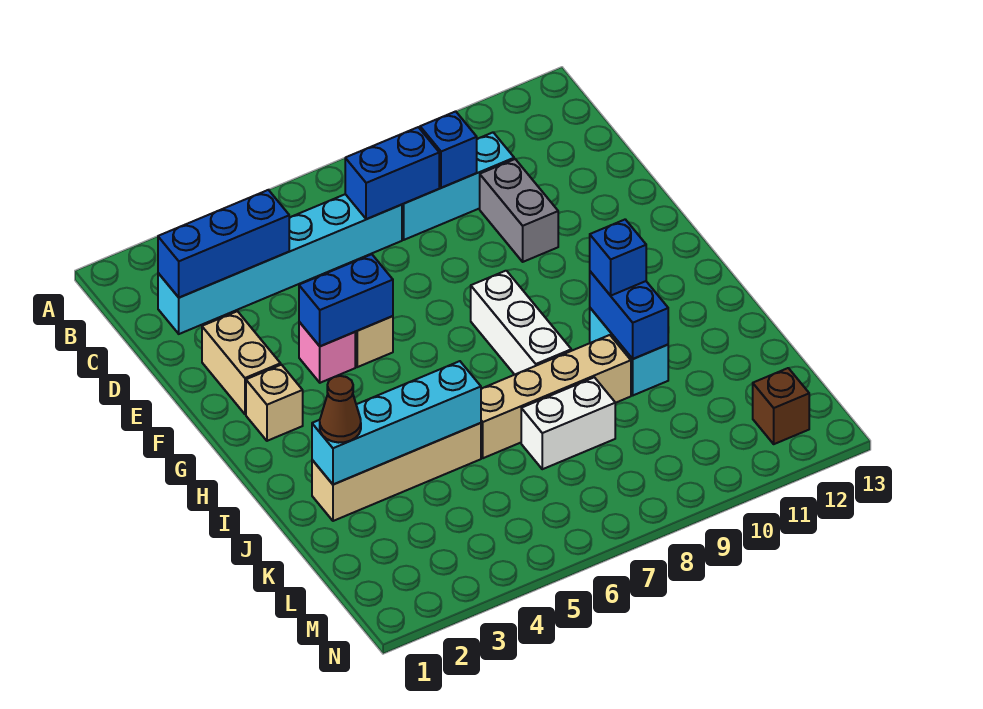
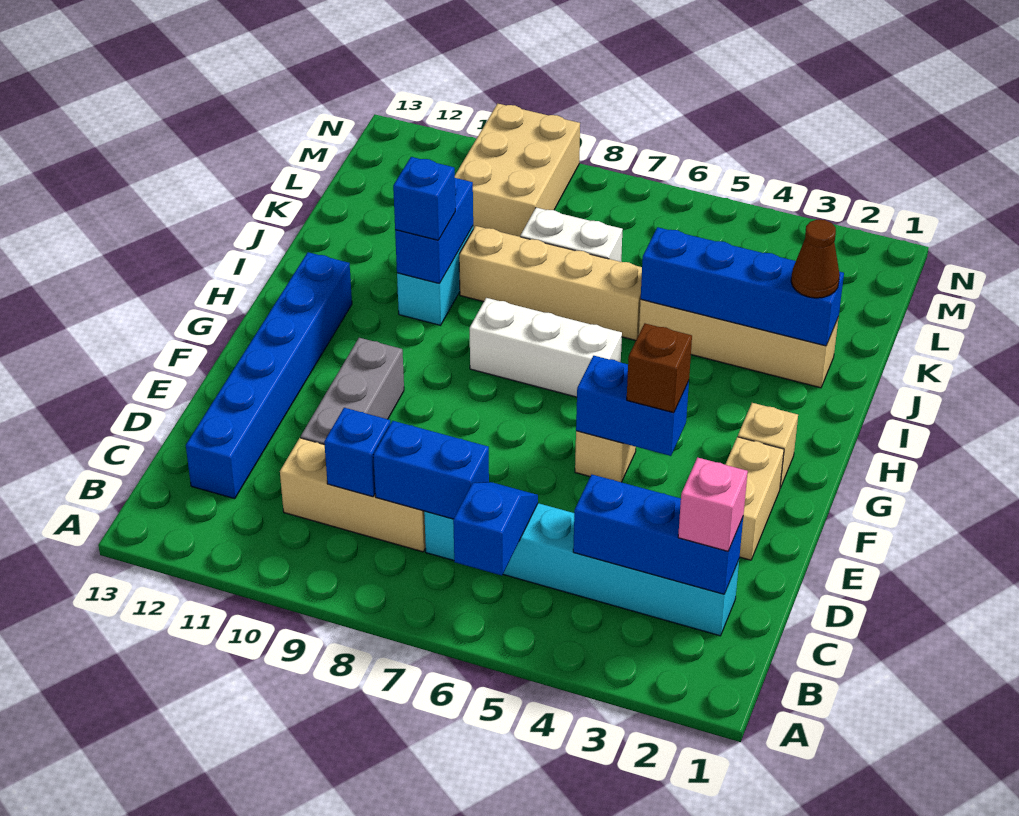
none -> blue 1x2 slope [453,482,538,576]
cyan 1x3 brick [402,132,514,240] -> tan 1x3 brick [280,438,426,552]
none -> blue 1x6 brick [186,252,352,499]
grey 1x2 brick [480,159,558,262] -> grey 1x3 brick [301,338,404,445]
pink 1x1 brick [299,322,355,383] -> pink 1x1 brick moved to [678,457,748,551]
white 1x3 brick [471,271,571,375] -> white 1x3 brick turned to [470,298,622,397]
cyan 1x4 brick [312,361,481,485] -> blue 1x4 brick [641,227,844,346]
none -> tan 2x3 brick [455,104,580,237]
brown 1x1 brick [753,368,809,444] -> brown 1x1 brick moved to [627,324,692,413]

